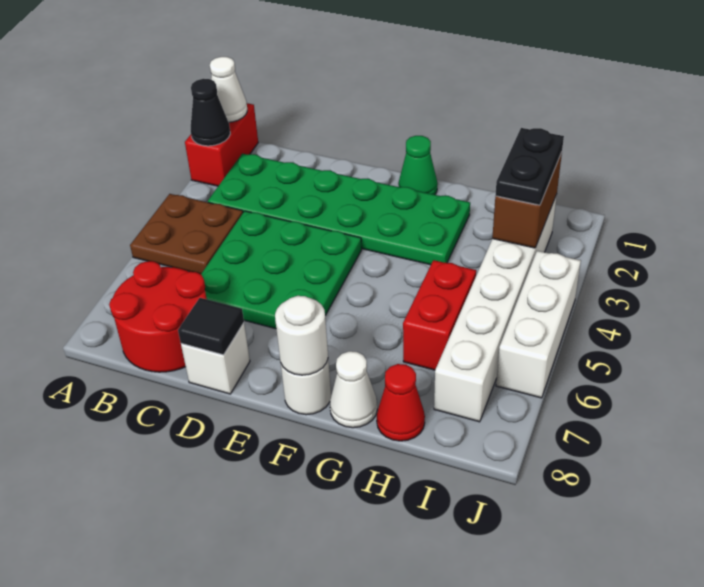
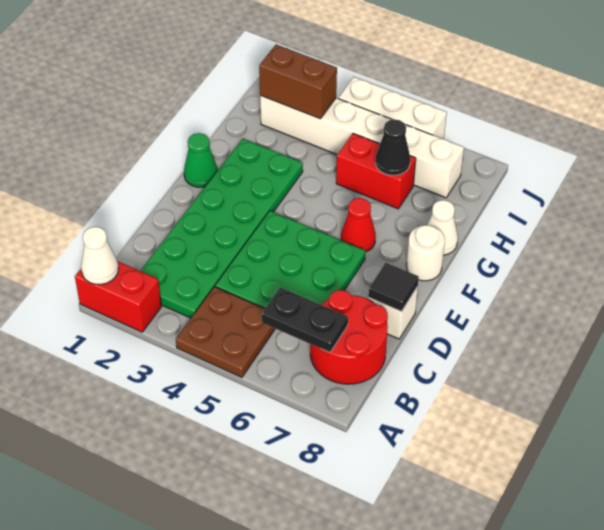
black 1x1 cone [191,79,230,146] -> black 1x1 cone moved to [376,119,410,175]
white 1x1 round brick [275,296,328,375] -> none
red 1x1 cone [377,364,425,441] -> red 1x1 cone moved to [341,198,376,252]
black 1x2 plate [495,128,564,205] -> black 1x2 plate moved to [262,287,348,353]

